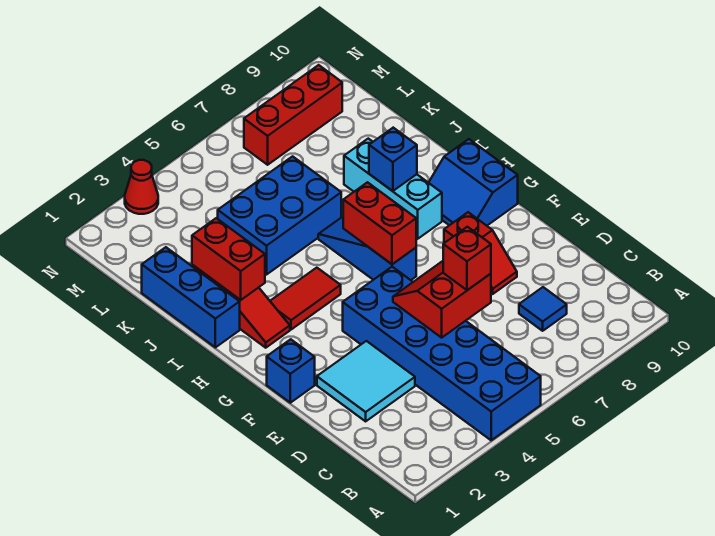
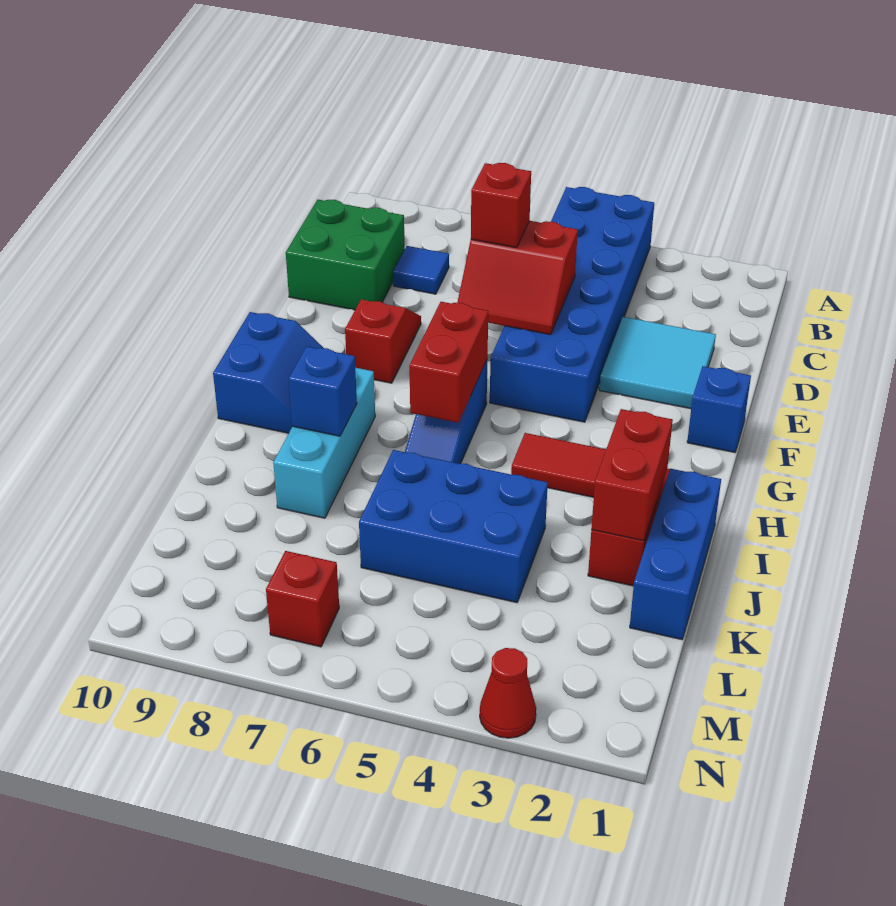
none -> green 2x2 brick [286,200,405,310]
red 1x3 brick [244,65,342,165] -> red 1x1 brick [266,551,339,647]

